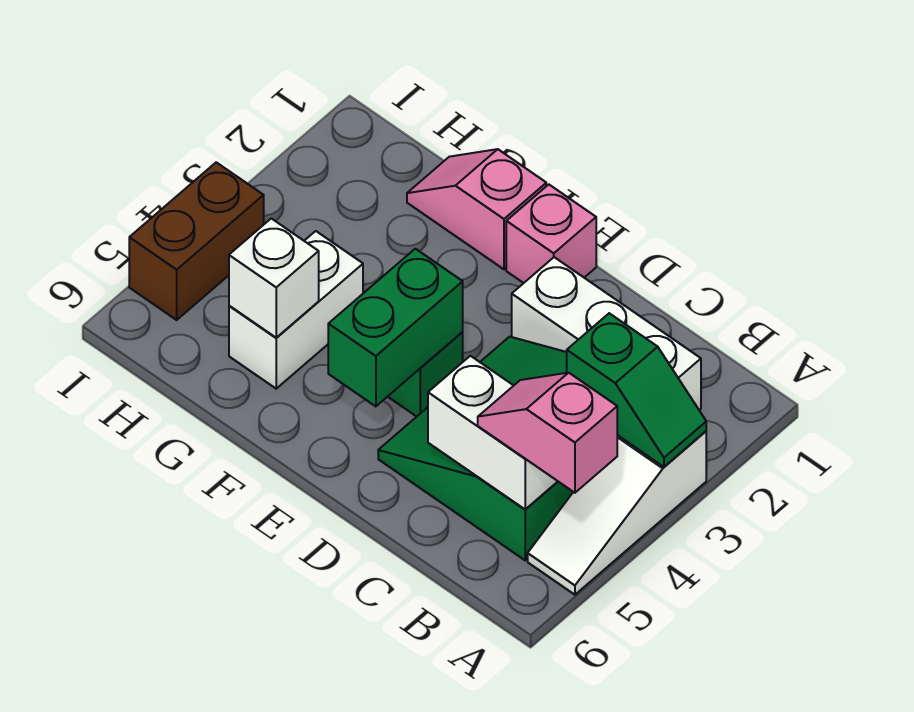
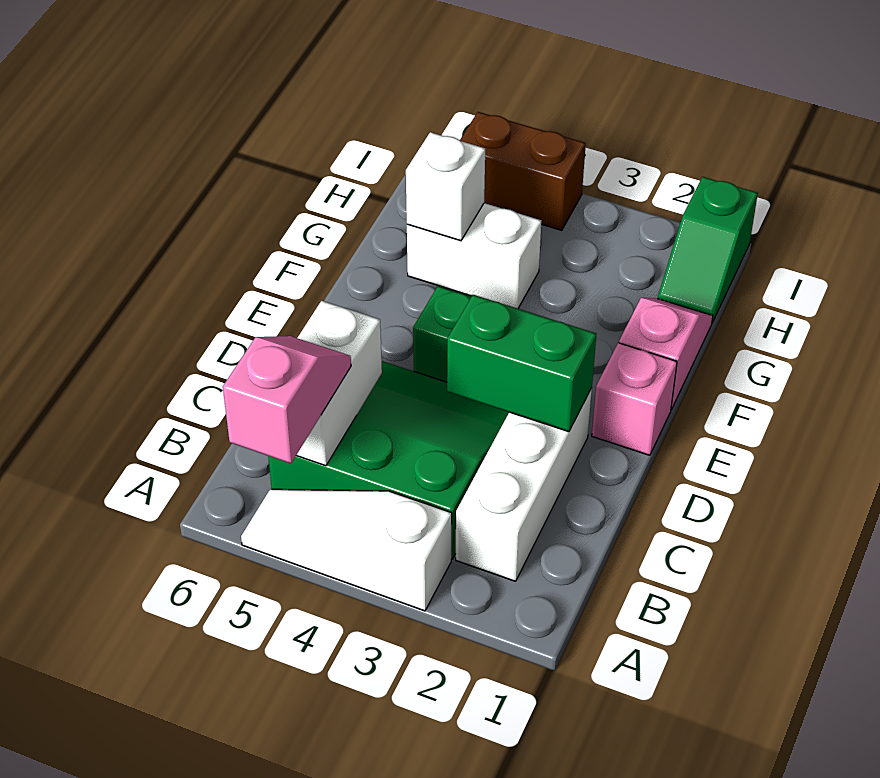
green 1x2 slope [567,313,706,467] -> green 1x2 slope moved to [658,177,758,323]
green 1x2 brick [328,249,463,406] -> green 1x2 brick moved to [447,295,596,432]

